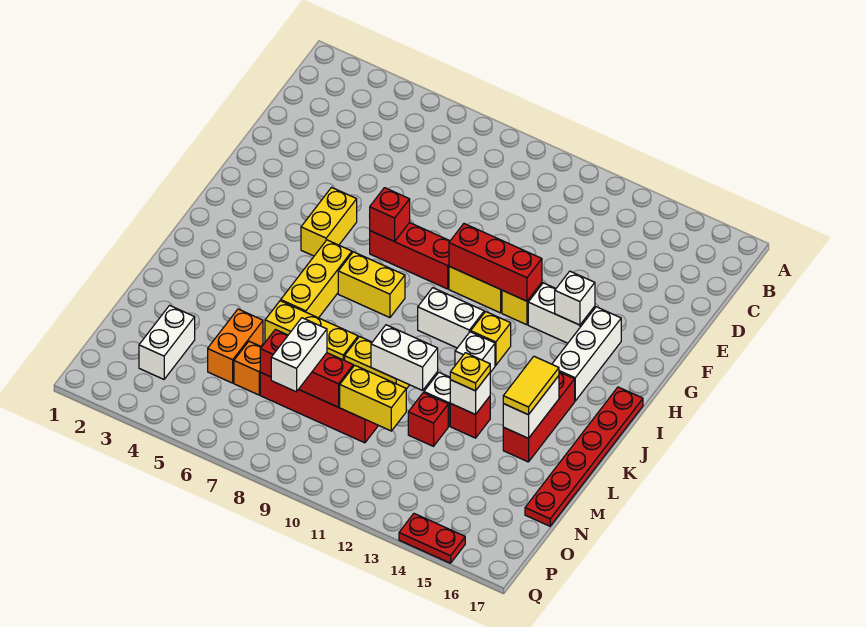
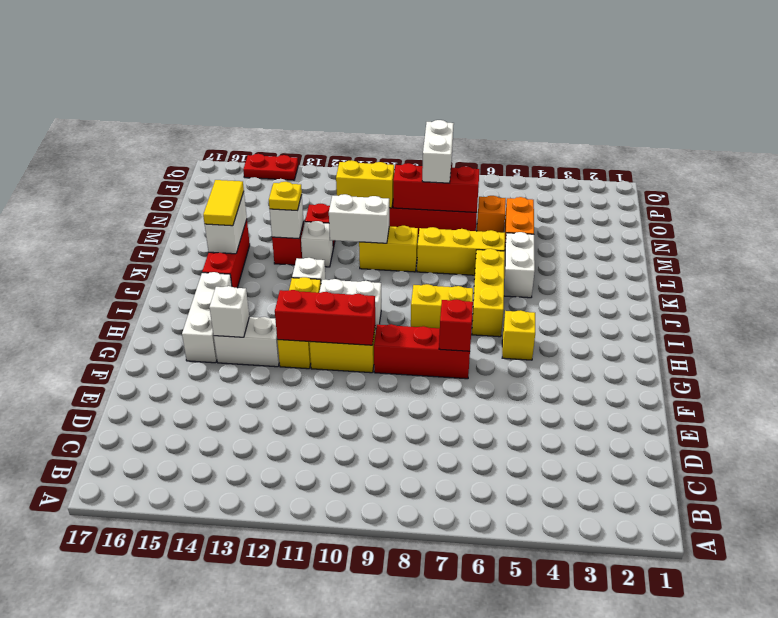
yellow 1x2 brick [301,187,357,256] -> yellow 1x1 brick [502,310,535,360]
red 1x6 plate [525,387,643,526] -> none
white 1x2 brick [139,305,195,379] -> white 1x2 brick moved to [504,232,535,298]

